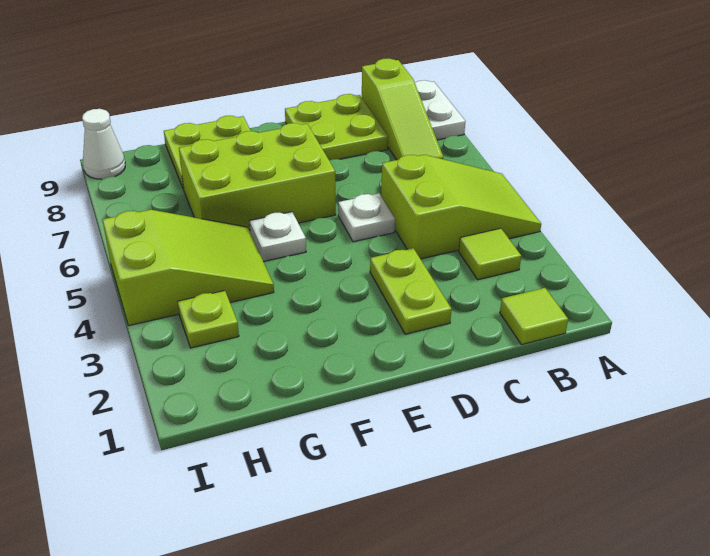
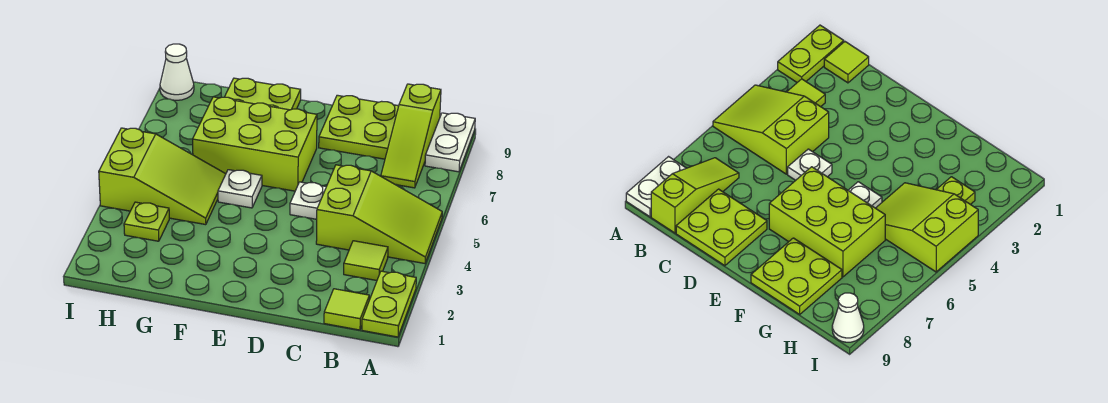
lime 1x2 plate [370,248,452,334] -> lime 1x2 plate moved to [362,271,416,337]

